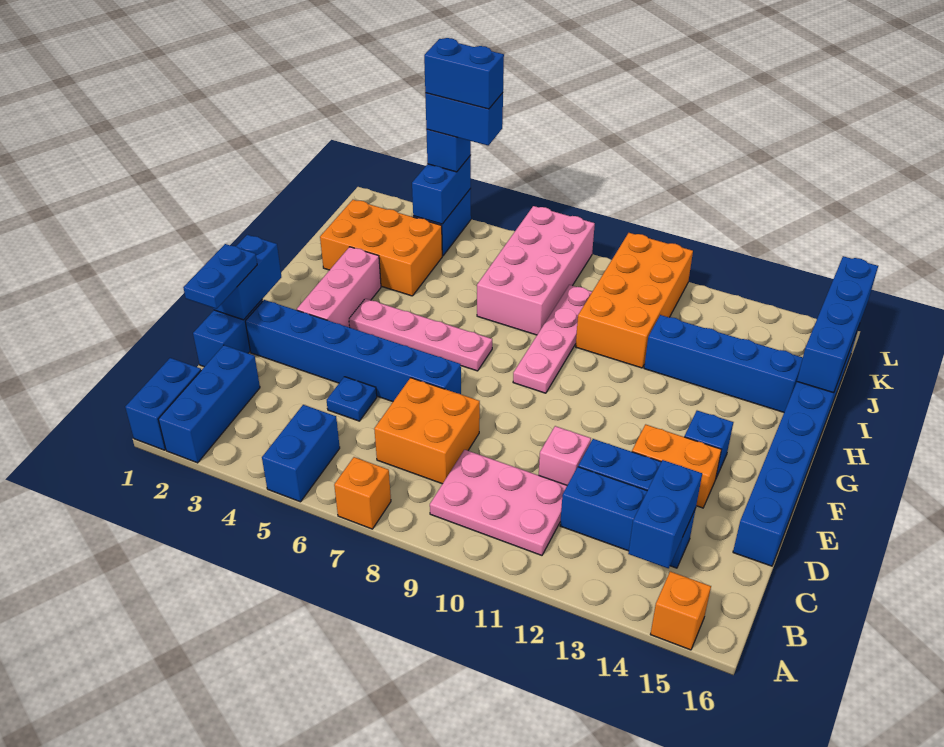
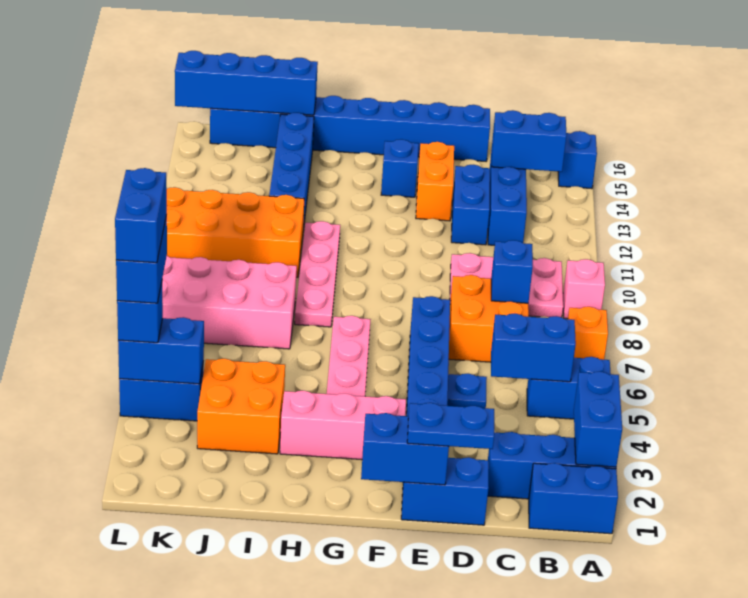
none -> blue 1x2 brick [574,372,622,467]
orange 1x1 brick [650,571,711,650] -> blue 1x1 brick [558,131,597,189]
none -> blue 1x2 brick [491,314,576,382]
pink 2x3 plate [430,450,567,555] -> pink 2x3 plate turned to [450,253,563,317]
none -> blue 1x1 brick [491,240,533,303]
pink 1x1 brick [539,426,591,485] -> pink 1x1 brick moved to [563,259,605,319]
pink 1x4 plate [513,285,592,393] -> pink 1x4 plate turned to [295,221,340,327]
orange 2x3 brick [320,200,442,296] -> orange 2x2 brick [197,359,285,454]

